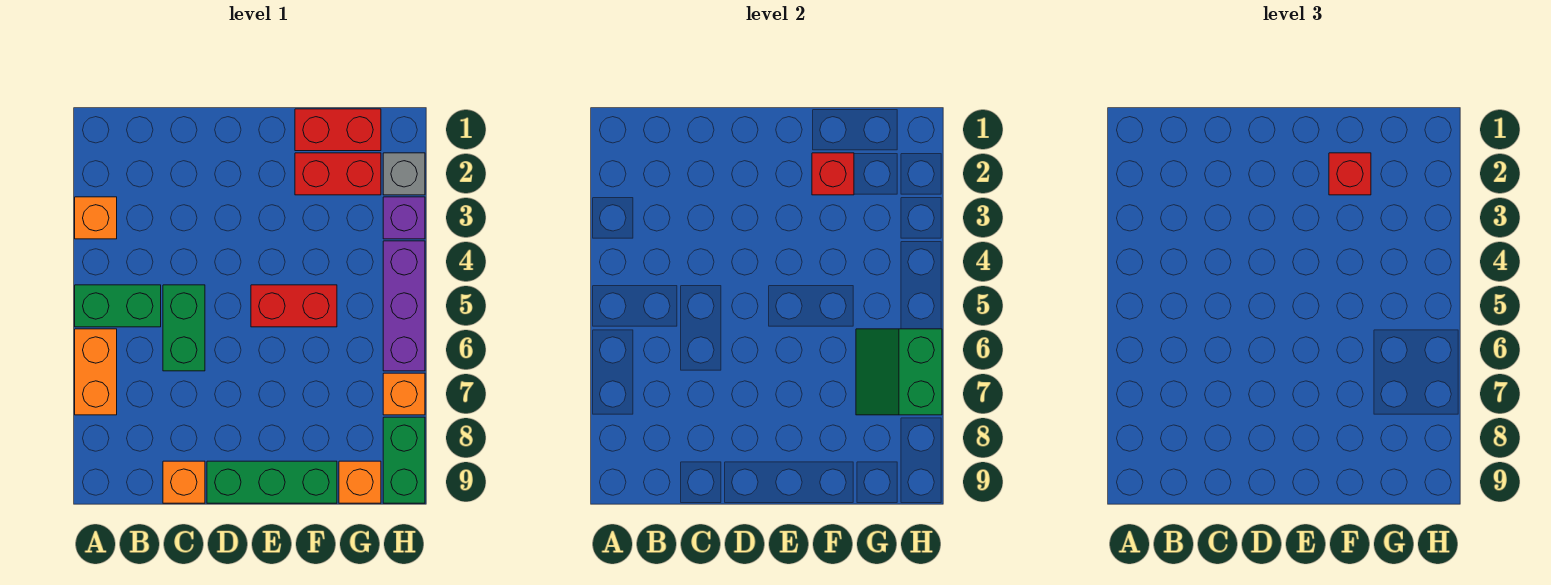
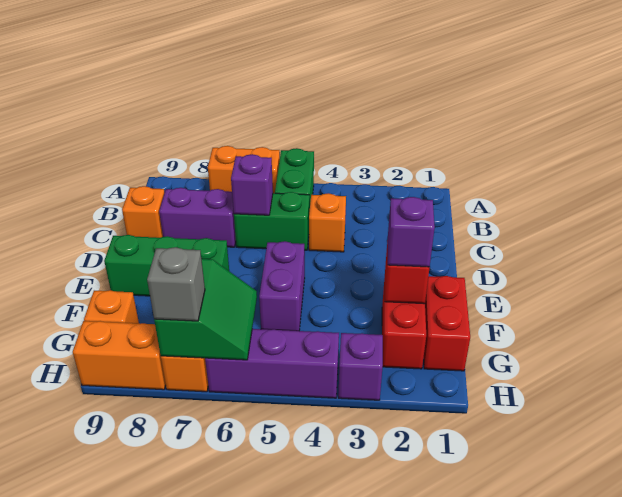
orange 1x1 brick [75,197,117,239] -> orange 1x1 brick moved to [309,193,346,252]
none -> purple 1x1 brick [231,154,273,215]
none -> purple 1x2 brick [159,188,236,247]
green 1x3 brick [207,461,337,503] -> green 1x3 brick turned to [104,235,229,296]
red 1x2 brick [251,285,337,327] -> purple 1x2 brick [259,241,305,331]
red 1x1 brick [1329,153,1371,195] -> purple 1x1 brick [388,197,435,267]
green 2x2 slope [856,329,942,415] -> green 2x2 slope turned to [154,259,257,360]
grey 1x1 brick [383,153,425,195] -> grey 1x1 brick moved to [147,247,205,321]
green 1x2 brick [383,417,425,503] -> orange 1x2 brick [73,321,166,390]

